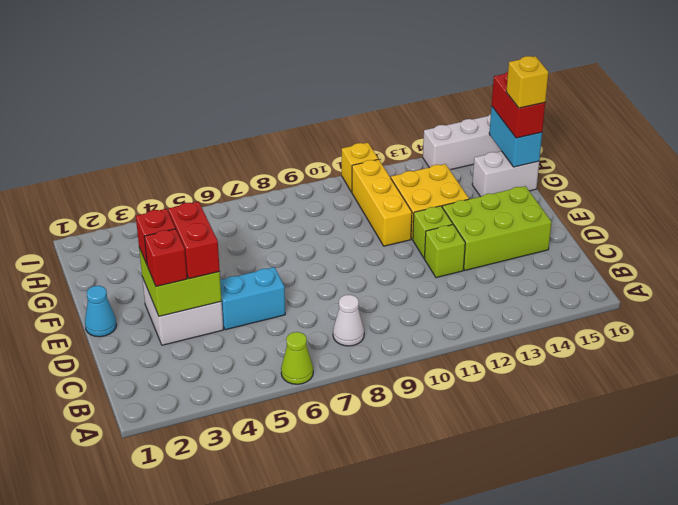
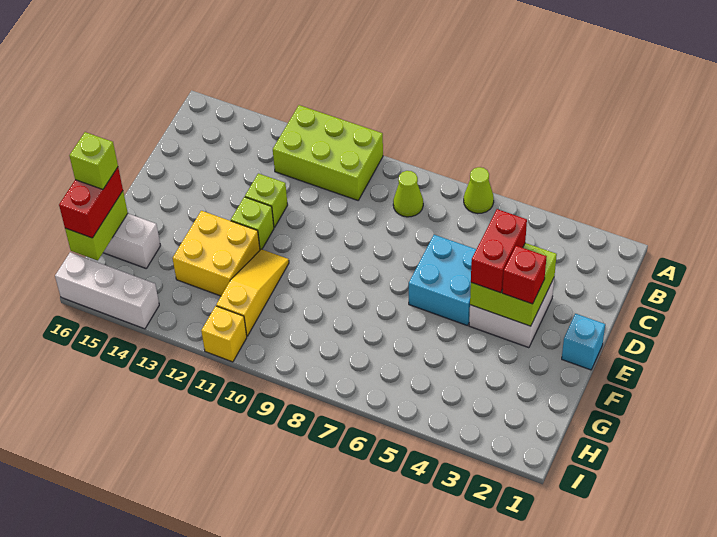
white 1x1 cone [333,295,364,346] -> lime 1x1 cone [393,171,423,217]
red 1x1 brick [144,229,187,287] -> none
cyan 1x2 brick [220,267,285,330] -> cyan 2x2 brick [409,235,476,326]
lime 2x3 brick [442,186,552,270] -> lime 2x3 brick moved to [273,105,383,200]
cyan 1x1 cone [85,286,117,337] -> cyan 1x1 brick [562,314,605,370]
yellow 1x3 brick [352,159,412,246] -> yellow 1x3 slope [216,249,289,336]
cyan 1x2 brick [489,106,542,167] -> lime 1x2 brick [65,191,128,261]
yellow 1x1 brick [506,56,548,108] -> lime 1x1 brick [69,132,118,189]

